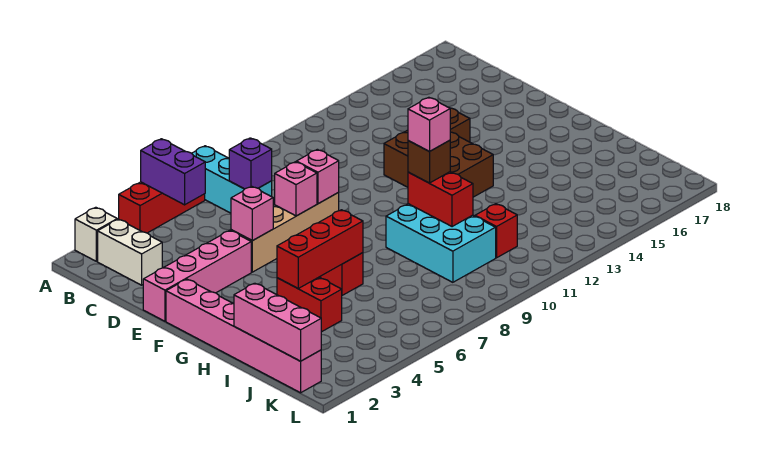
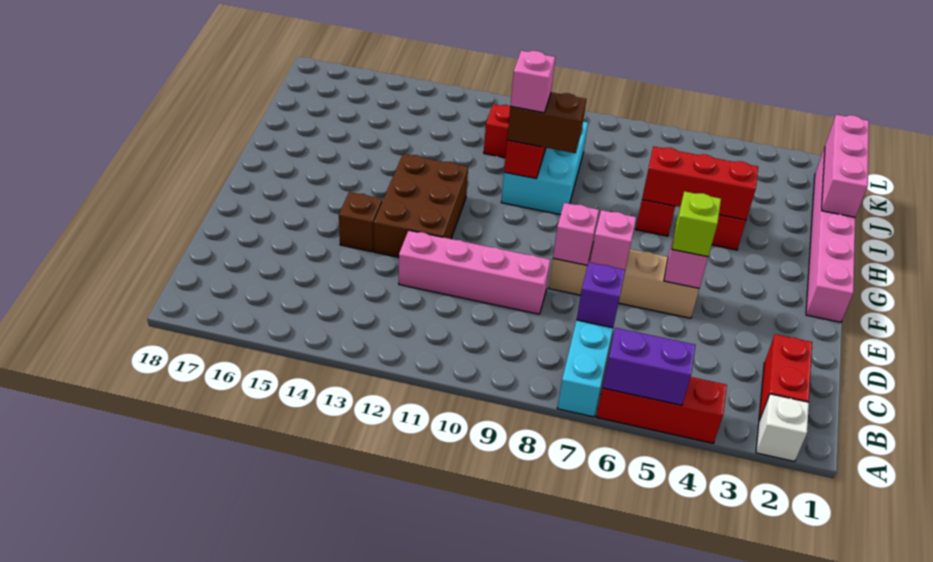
purple 1x2 brick [141,139,205,205] -> purple 1x2 brick turned to [603,328,695,405]
white 1x2 brick [98,219,162,285] -> red 1x2 brick [759,334,812,420]
pink 1x4 brick [143,230,251,321] -> pink 1x4 brick moved to [399,230,550,314]
none -> lime 1x1 brick [672,191,721,257]
brown 1x1 brick [408,140,450,183] -> brown 1x2 brick [507,92,586,153]

